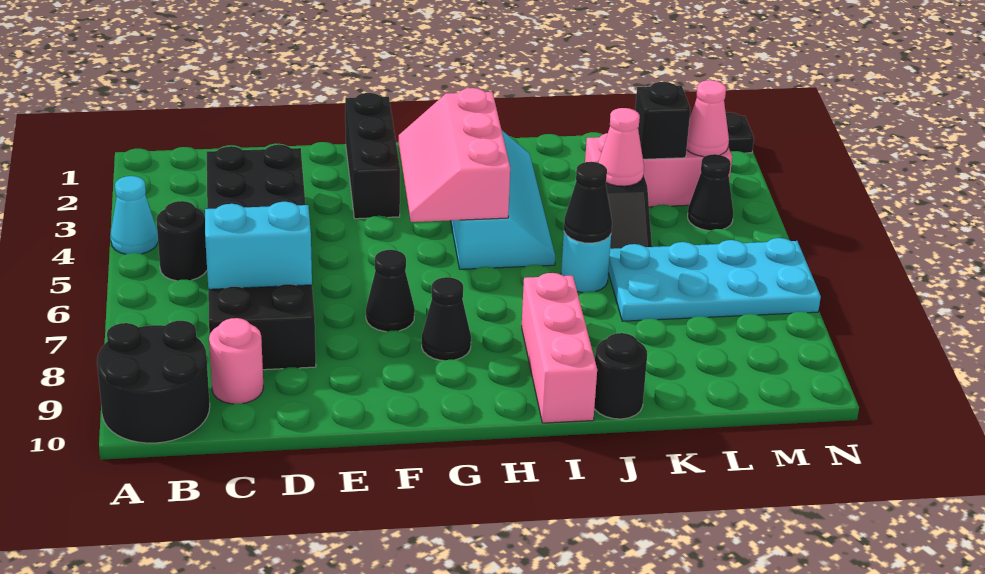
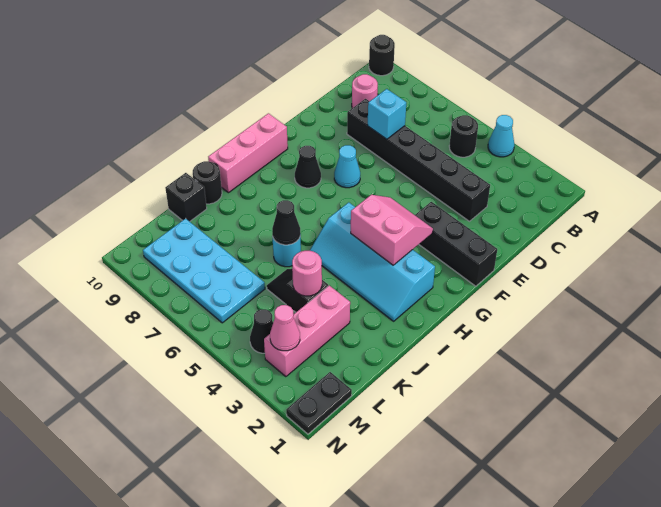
black 2x2 round brick [97,321,210,443] -> black 1x1 round brick [369,35,395,76]
black 2x6 brick [207,145,316,370] -> black 1x6 brick [347,99,490,221]
cyan 1x2 brick [205,202,312,289] -> cyan 1x1 brick [368,89,406,139]
black 1x1 cone [366,250,415,332] -> cyan 1x1 cone [334,145,360,188]
pink 2x3 slope [399,88,510,222] -> pink 2x2 slope [351,195,433,265]
pink 1x3 brick [522,273,597,423] -> pink 1x3 brick turned to [208,113,288,193]
pink 1x1 cone [598,108,644,186] -> pink 1x1 round brick [292,251,322,296]
cyan 2x4 plate [608,238,821,321] -> cyan 2x4 plate turned to [143,219,265,323]
black 1x1 brick [635,82,691,159] -> black 1x1 brick moved to [165,173,207,222]

